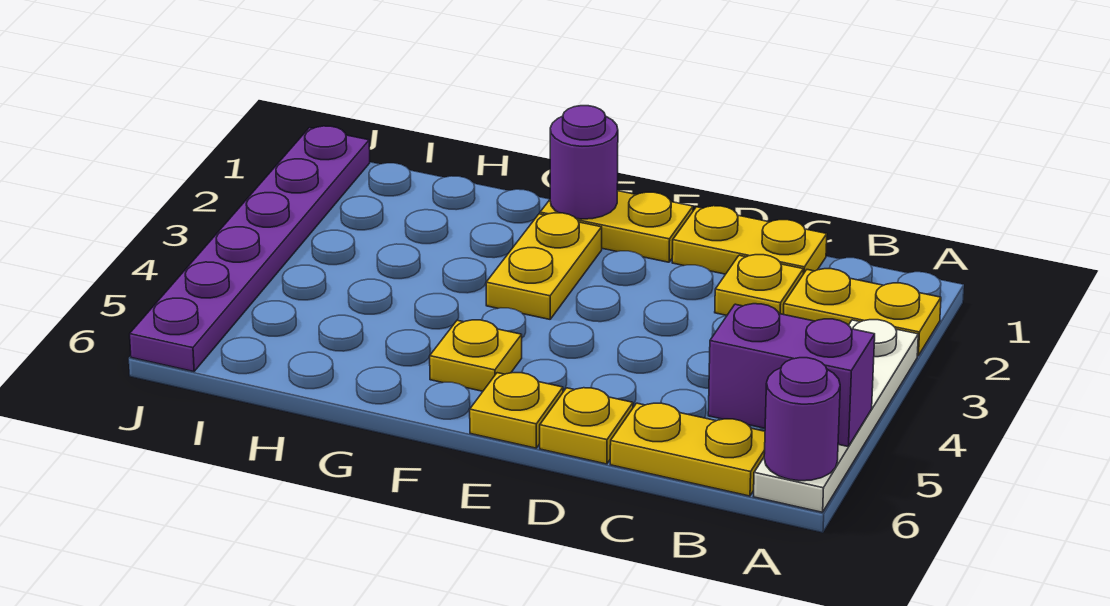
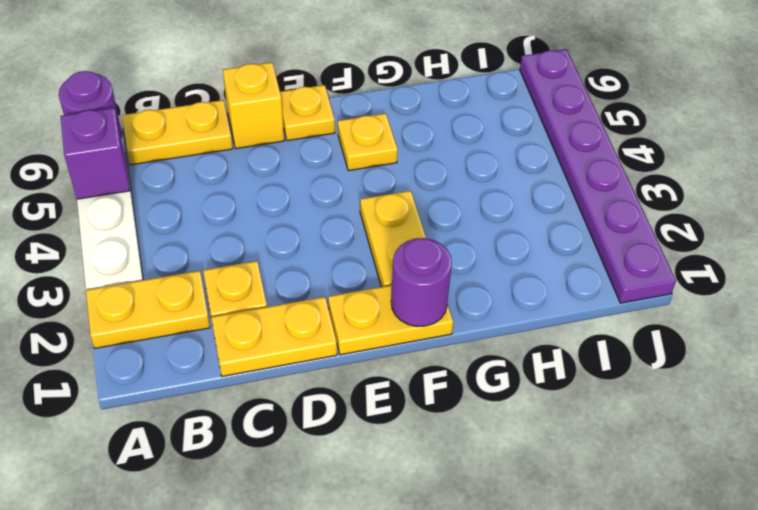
purple 1x2 brick [708,304,875,446] -> purple 1x1 brick [61,108,130,199]
yellow 1x1 plate [540,388,633,464] -> yellow 1x1 brick [223,62,284,149]

